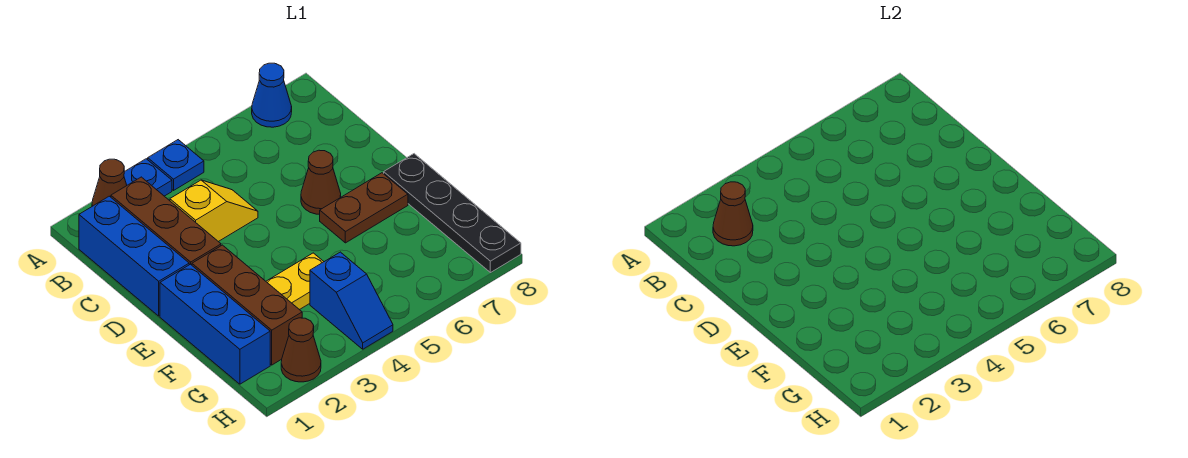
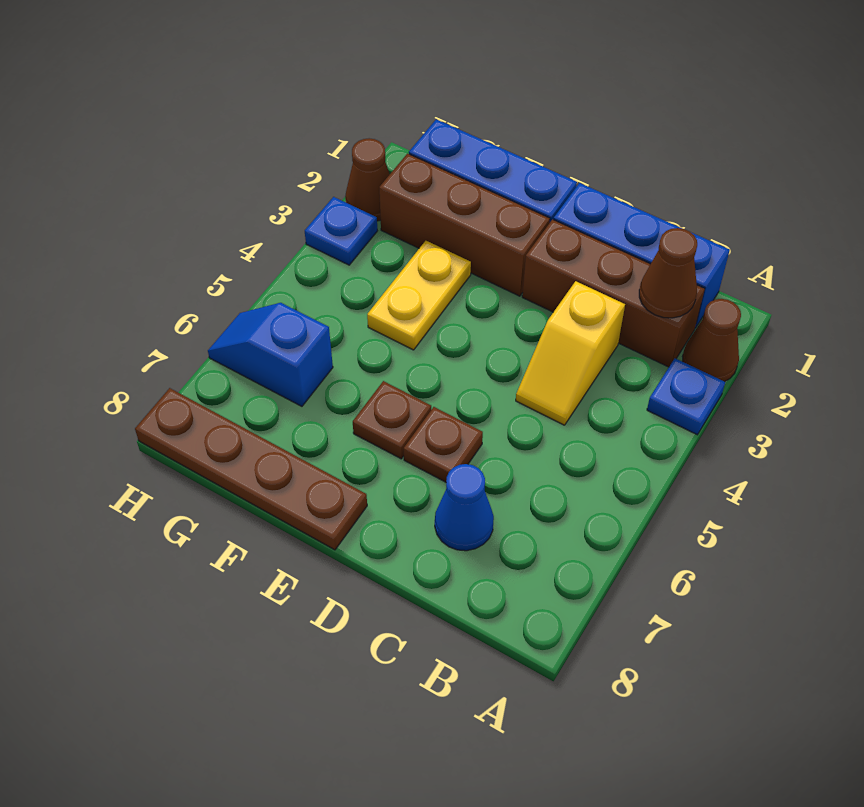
blue 1x1 plate [148,140,204,190] -> blue 1x1 plate moved to [305,197,377,265]
blue 1x1 cone [252,63,292,127] -> blue 1x1 cone moved to [435,464,494,551]
brown 1x1 cone [301,150,341,214] -> brown 1x1 plate [404,407,483,482]
brown 1x2 plate [320,173,408,243] -> brown 1x1 plate [353,381,431,459]
black 1x4 plate [384,154,521,273] -> brown 1x4 plate [135,388,367,550]
blue 1x2 slope [310,252,393,349] -> blue 1x2 slope moved to [208,303,333,406]

